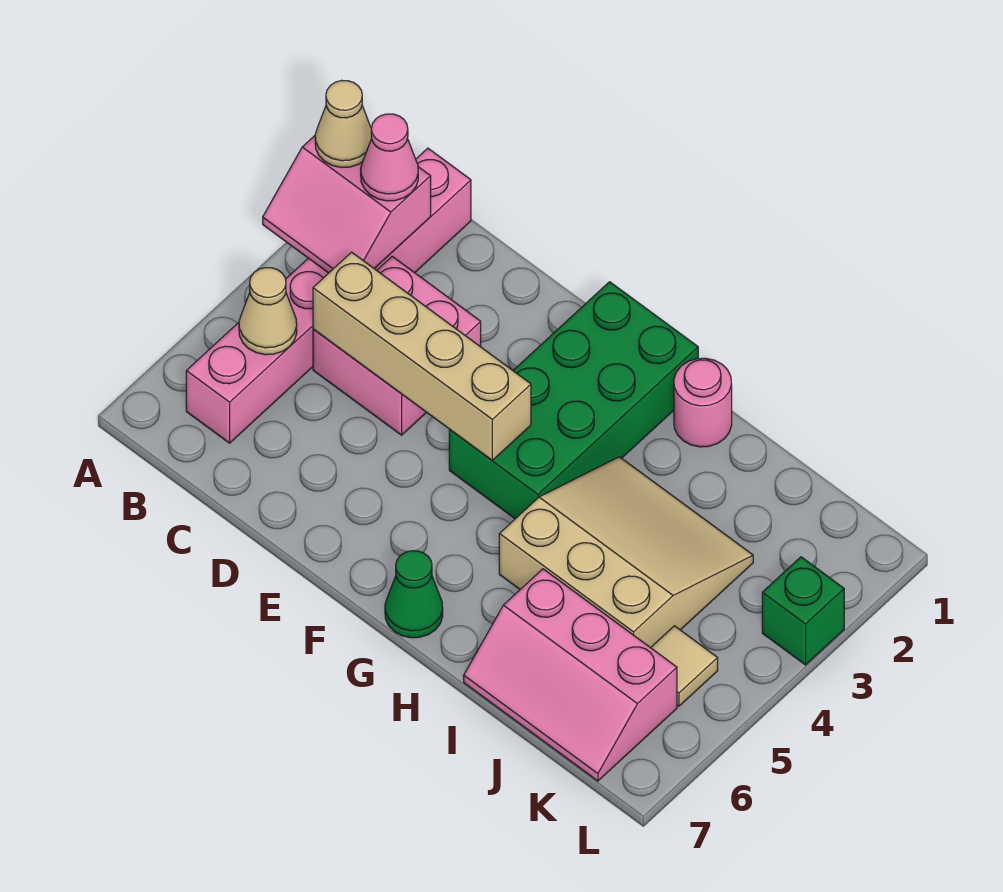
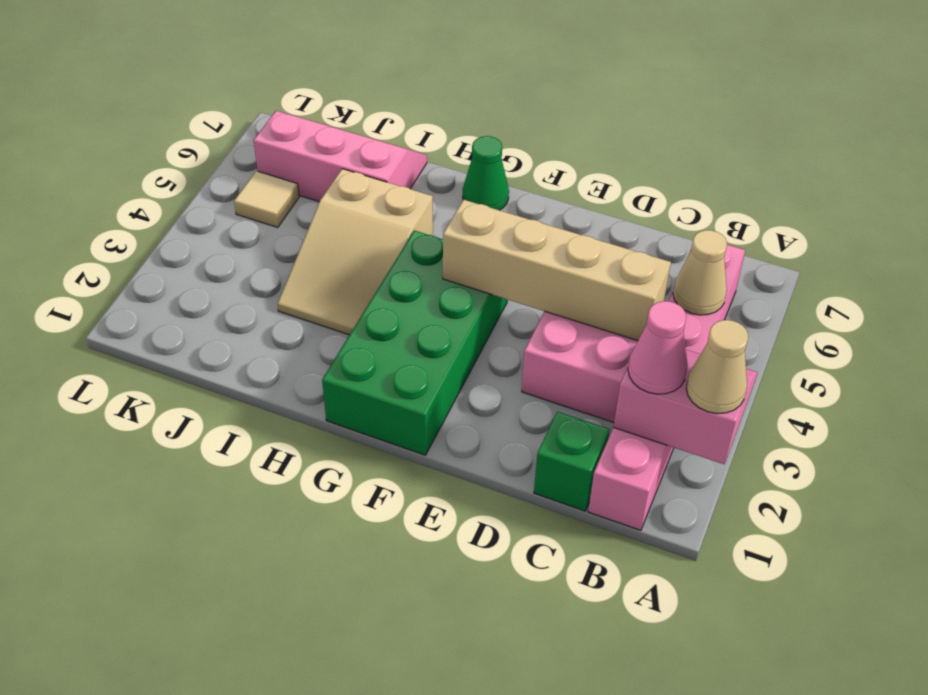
pink 1x1 round brick [674,358,732,447] -> none
tan 3x3 slope [499,457,753,648] -> tan 2x3 slope [278,169,433,335]
green 1x1 brick [762,557,844,665] -> green 1x1 brick moved to [534,412,610,511]

